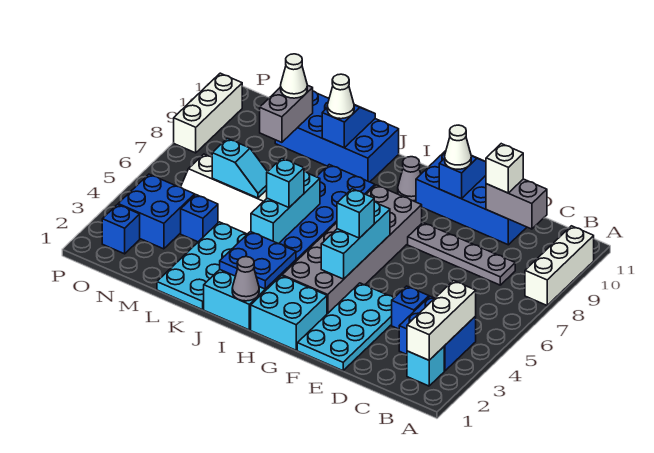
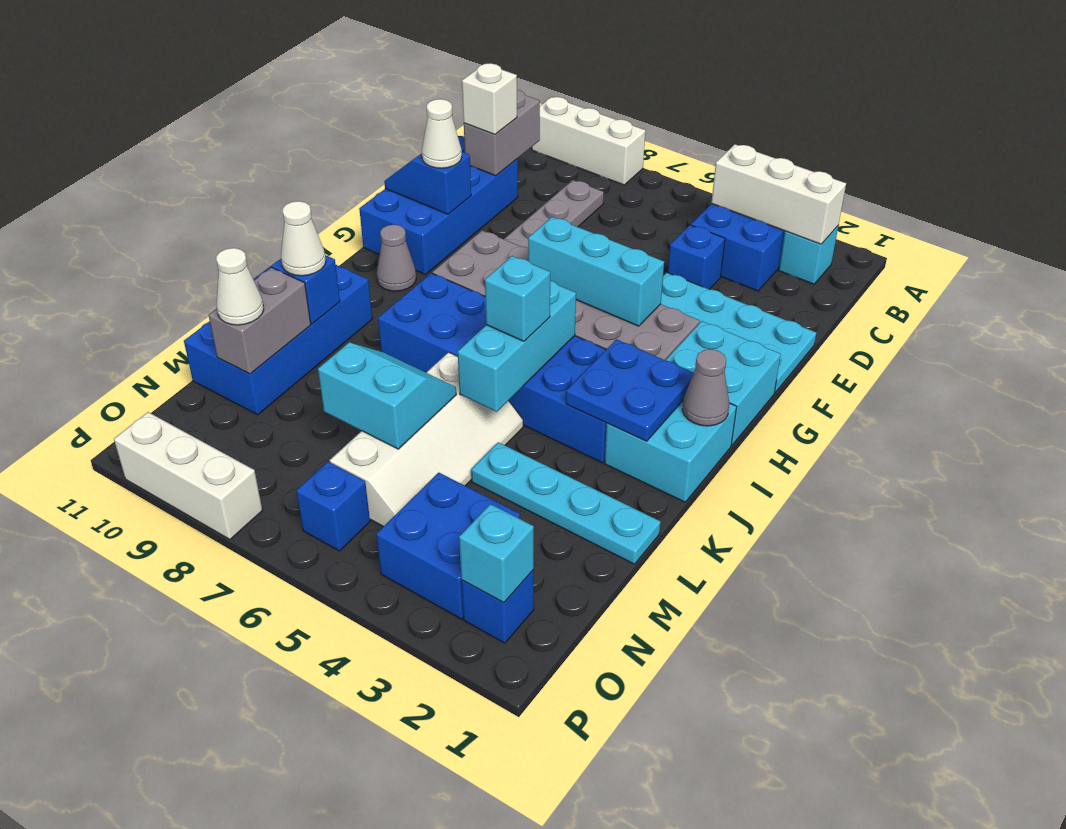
cyan 1x1 brick [337,189,374,238] -> cyan 1x1 brick moved to [459,504,534,602]
cyan 1x3 brick [251,171,320,244] -> cyan 1x3 brick turned to [458,281,576,412]
cyan 2x4 plate [157,222,247,310] -> cyan 1x4 plate [471,442,660,564]
cyan 1x2 slope [212,138,267,198] -> cyan 2x2 slope [318,342,456,449]
blue 1x1 brick [181,195,218,242] -> blue 1x1 brick moved to [296,462,370,551]
grey 1x2 brick [260,85,313,142] -> grey 1x2 brick turned to [209,268,311,374]

